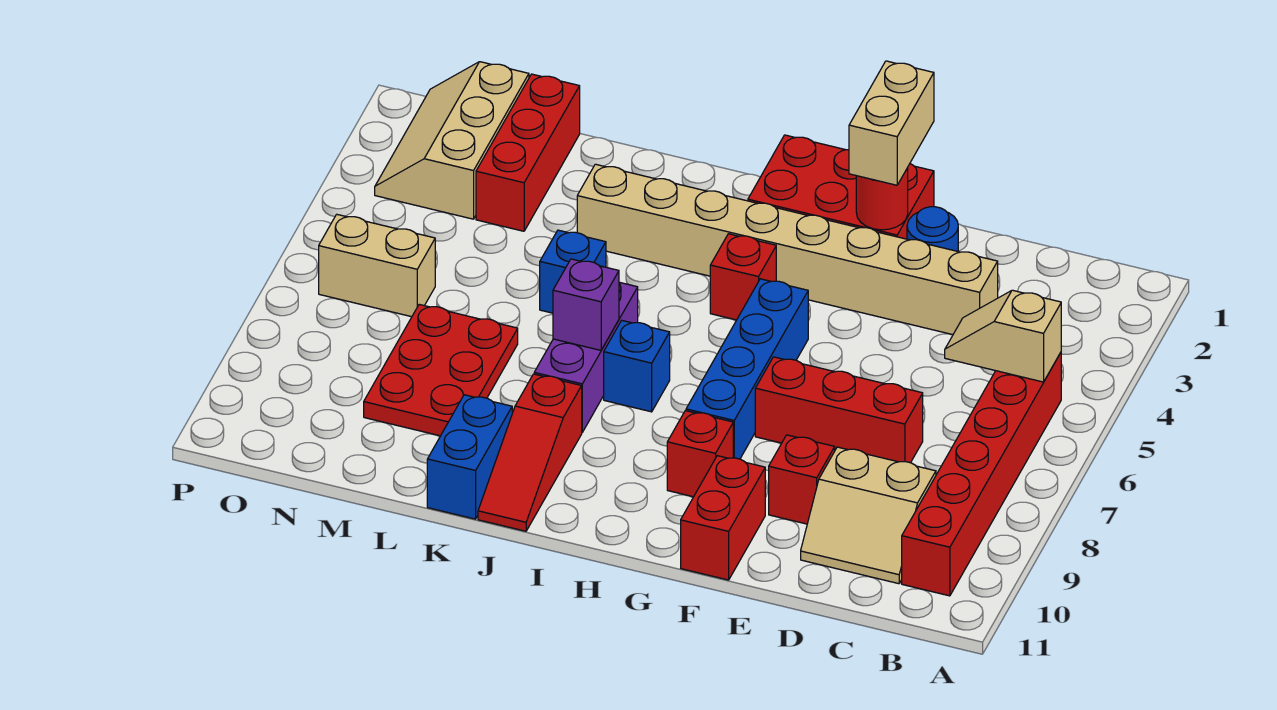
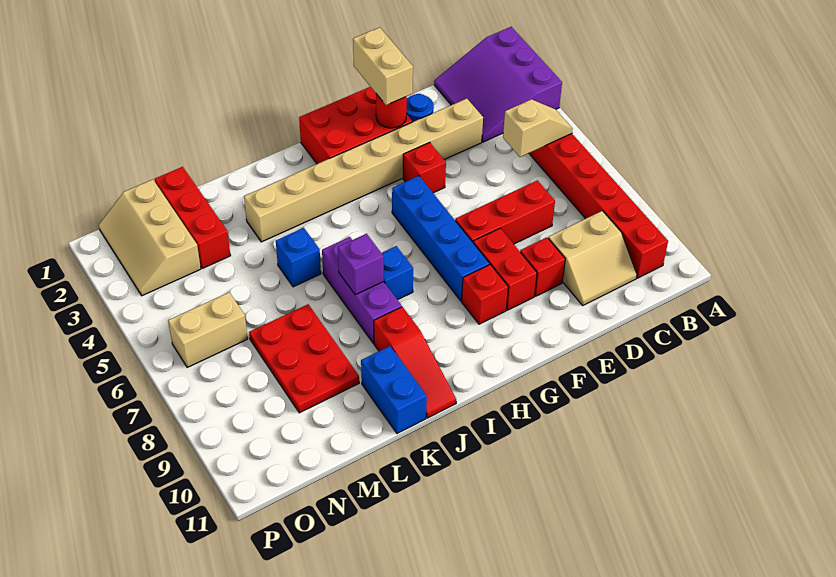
none -> purple 3x3 slope [434,27,562,142]
tan 1x2 slope [945,290,1061,382] -> tan 1x2 slope turned to [503,99,573,157]
red 1x2 brick [681,456,765,580] -> red 1x2 brick moved to [473,228,537,310]
red 1x1 brick [710,234,776,320] -> red 1x1 brick moved to [403,142,446,193]

